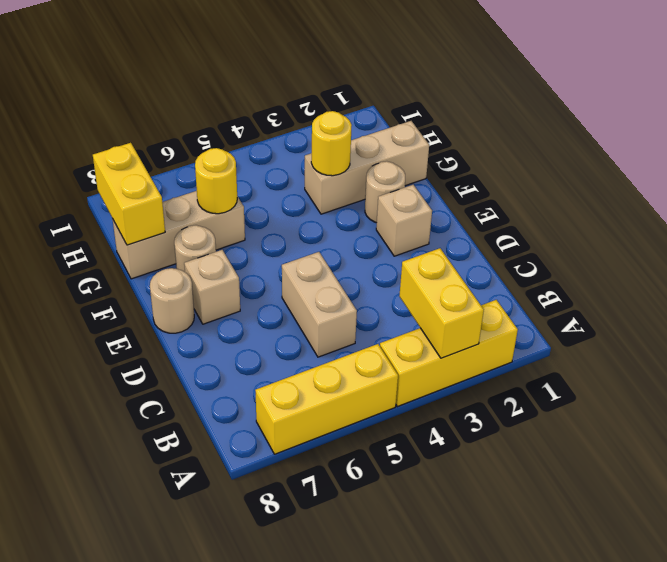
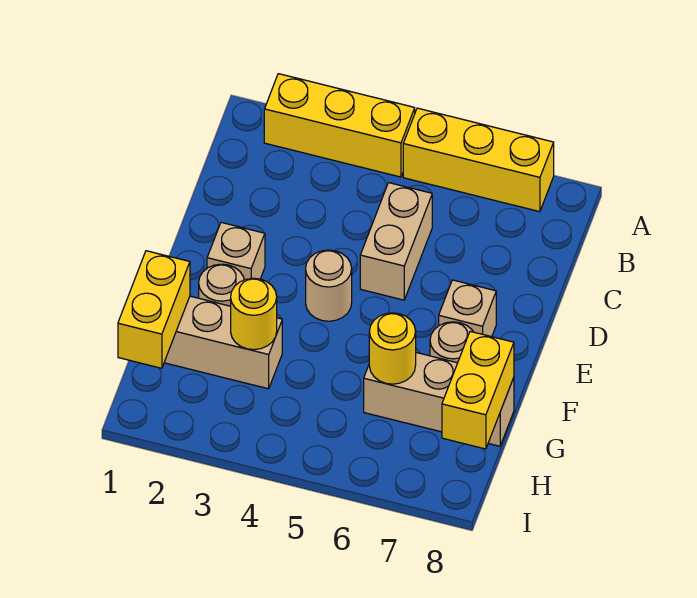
yellow 1x2 brick [399,248,484,358] -> yellow 1x2 brick moved to [118,251,190,368]
tan 1x1 round brick [150,268,194,333] -> tan 1x1 round brick moved to [306,250,352,321]

